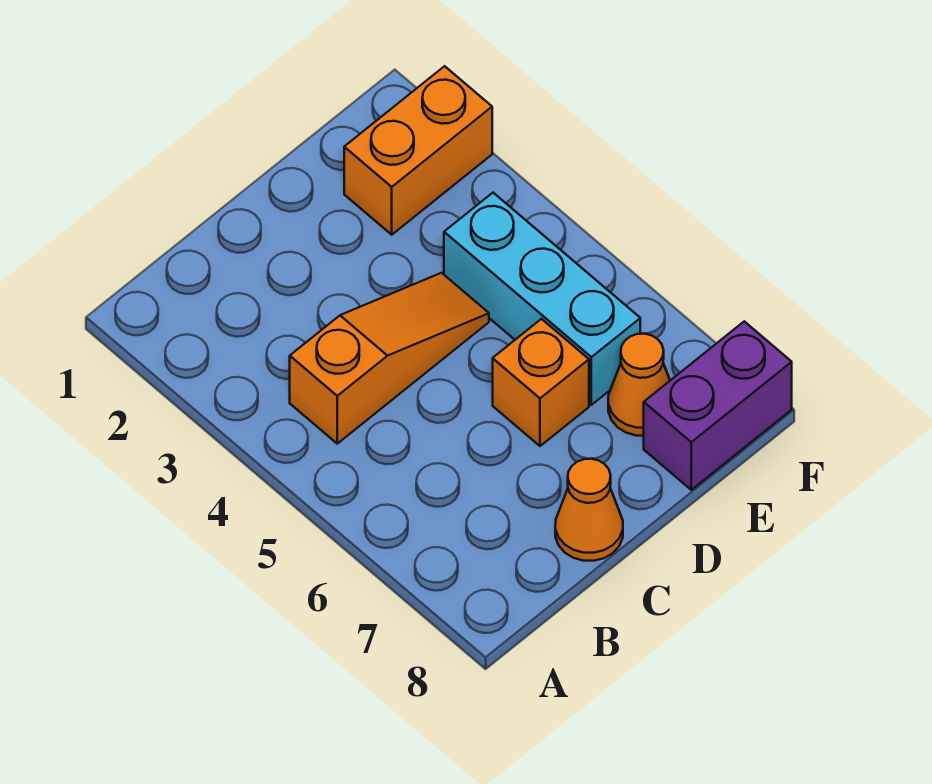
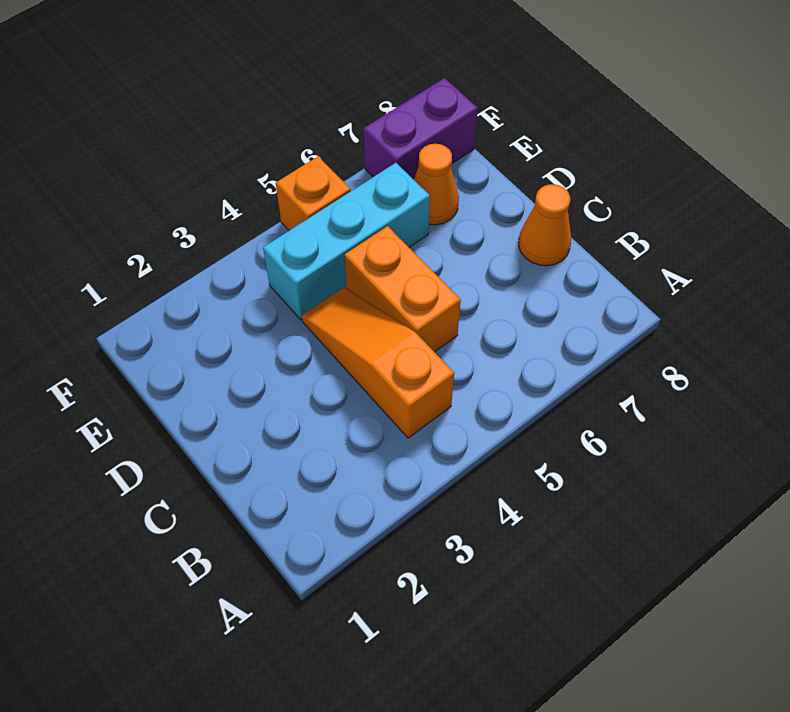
orange 1x1 brick [493,319,589,446] -> orange 1x1 brick moved to [276,157,351,230]
orange 1x2 brick [344,66,492,235] -> orange 1x2 brick moved to [345,226,461,352]
purple 1x2 brick [644,321,792,490] -> purple 1x2 brick turned to [364,78,478,179]

